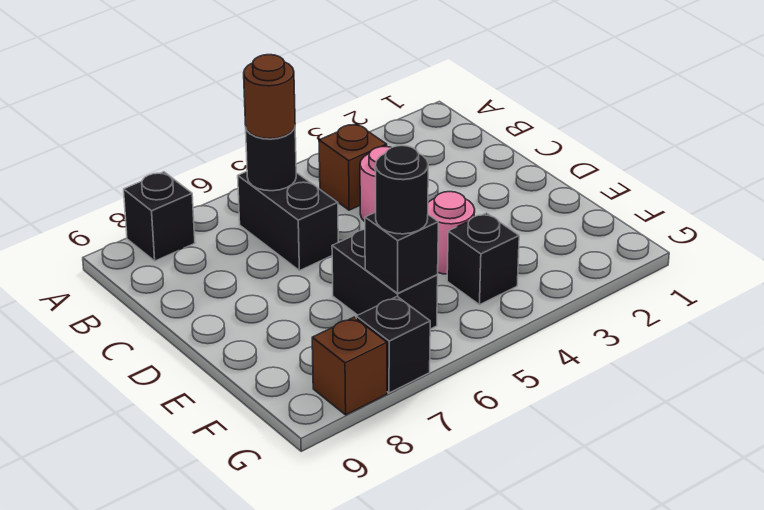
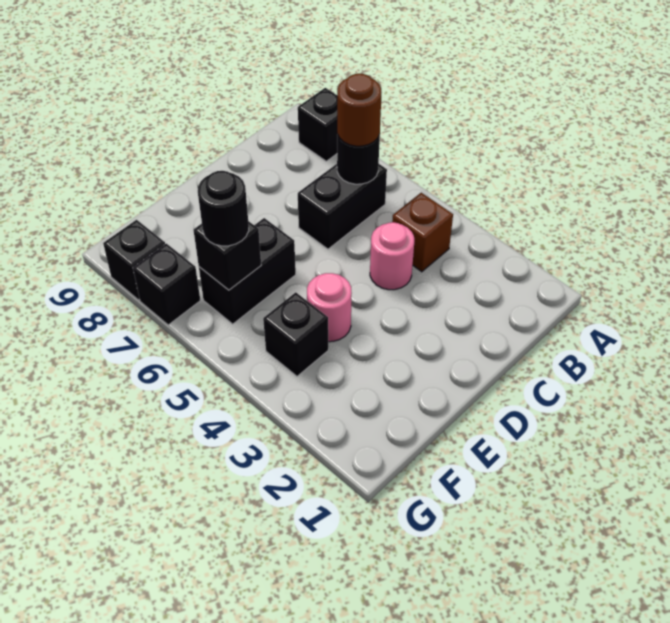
brown 1x1 brick [312,317,387,415] -> black 1x1 brick [103,220,165,300]

